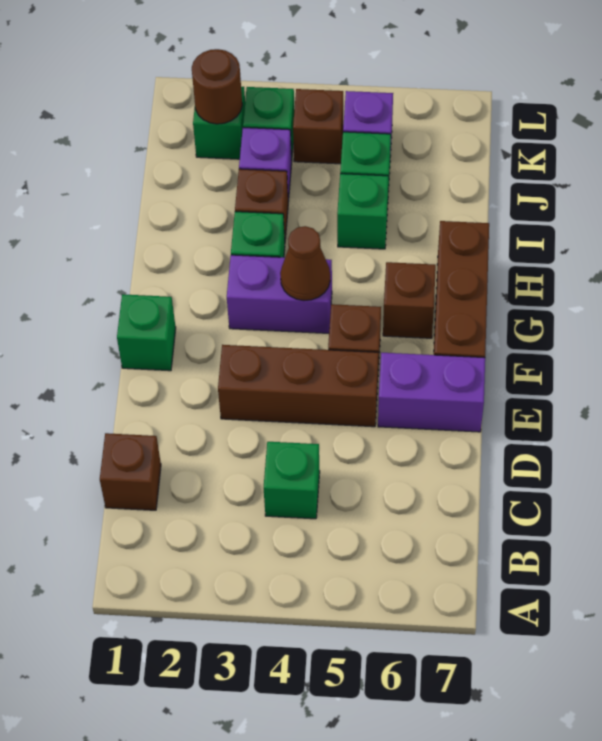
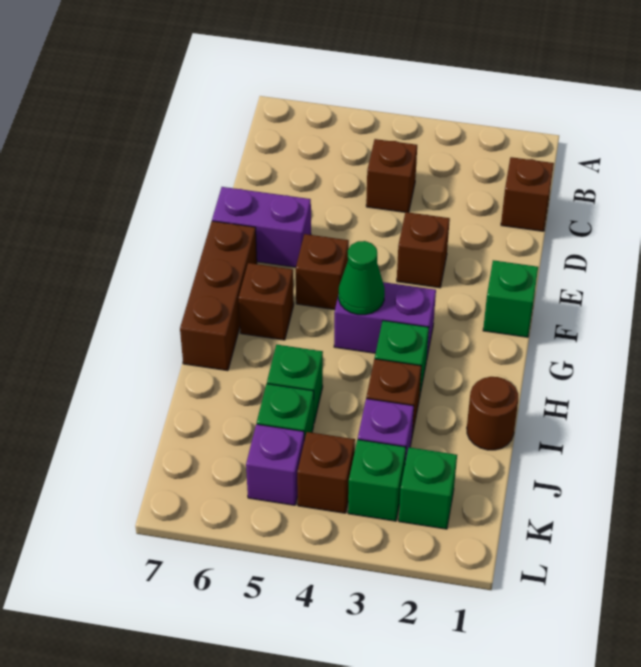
green 1x1 brick [264,442,320,519] -> brown 1x1 brick [366,139,417,212]
brown 1x3 brick [218,345,379,427] -> brown 1x1 brick [397,212,450,288]
brown 1x1 cone [280,226,330,300] -> green 1x1 cone [338,241,385,315]
brown 1x1 round brick [192,49,242,124] -> brown 1x1 round brick moved to [467,377,518,450]

